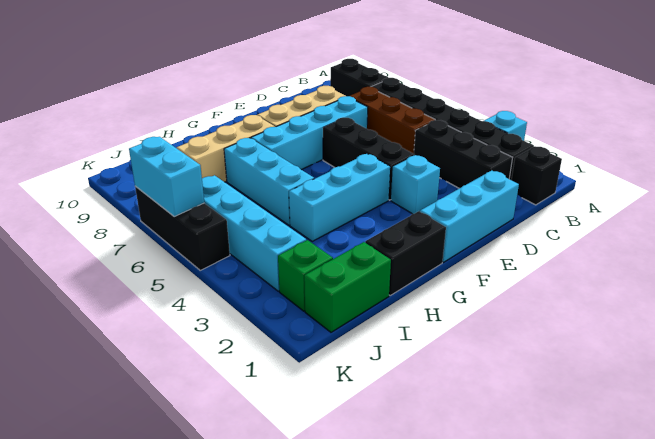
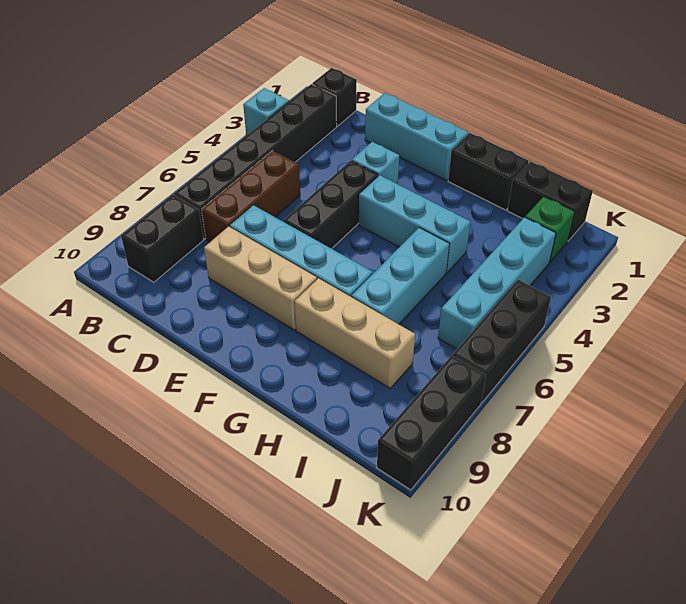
black 1x3 brick [414,120,512,188] -> black 1x3 brick moved to [377,355,486,490]
green 1x2 brick [304,242,391,332] -> black 1x2 brick [507,161,593,241]
cyan 1x2 brick [129,137,204,217] -> none

